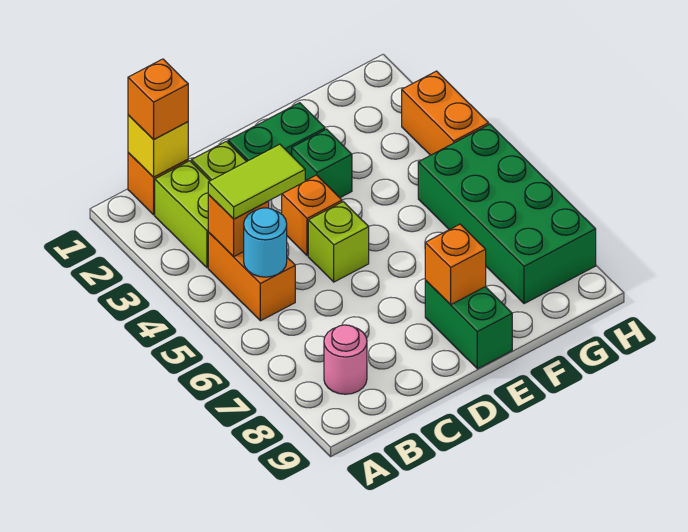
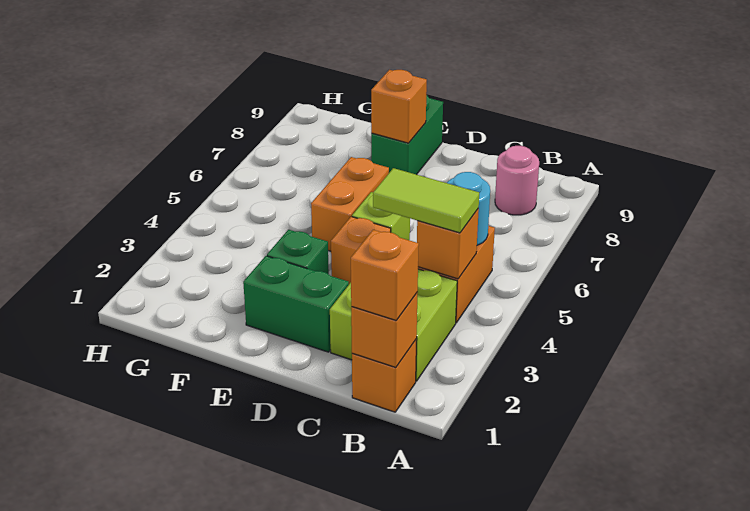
yellow 1x1 brick [128,115,188,177] -> orange 1x1 brick [351,292,418,368]
green 2x4 brick [418,124,596,304] -> none
orange 1x2 brick [402,71,489,155] -> orange 1x2 brick moved to [311,157,389,251]

